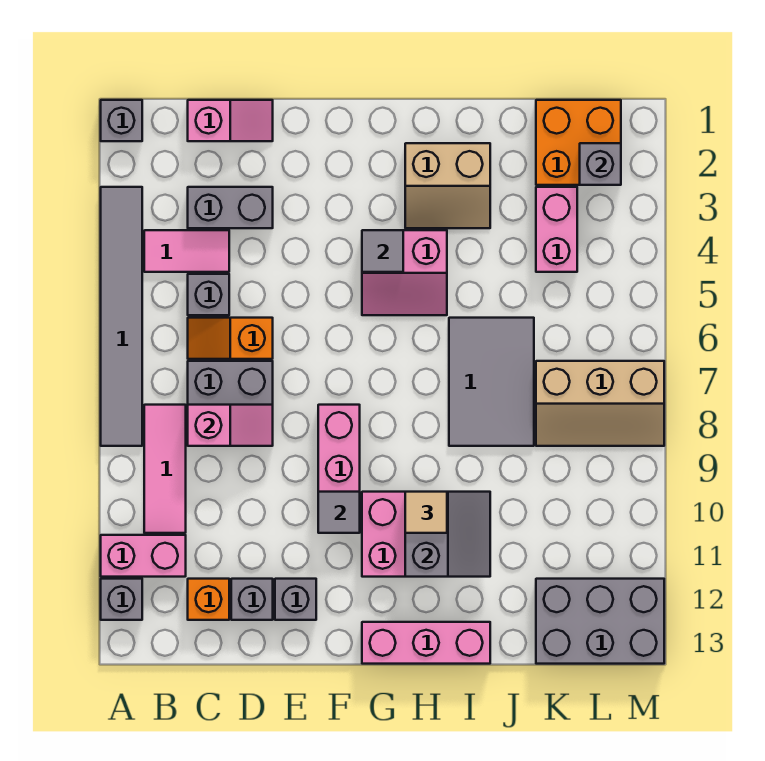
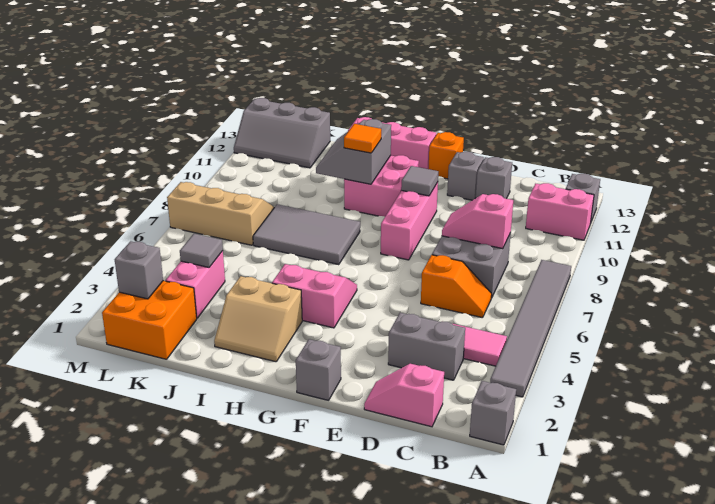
pink 1x3 tile [144,405,186,533] -> none
grey 1x1 brick [188,274,229,315] -> grey 1x1 brick moved to [296,339,341,400]
orange 1x1 brick [188,579,229,620] -> orange 1x1 brick moved to [429,132,464,179]
grey 1x1 tile [362,230,403,272] -> grey 1x1 tile moved to [180,234,223,267]
tan 2x2 slope [405,143,490,228] -> tan 2x2 slope turned to [214,276,302,362]
tan 1x1 tile [405,492,447,533] -> orange 1x1 tile [344,124,381,153]
grey 2x3 tile [449,318,534,446] -> grey 2x3 tile turned to [253,204,360,265]
grey 2x3 brick [536,579,664,664] -> grey 2x3 slope [234,98,330,168]

